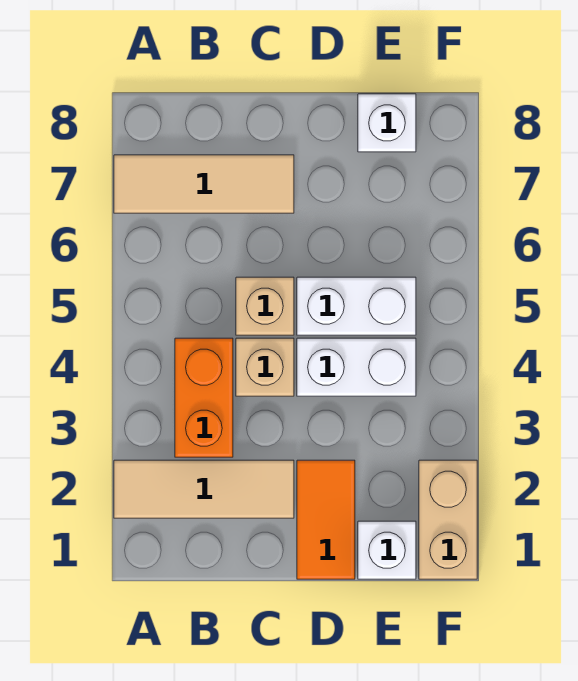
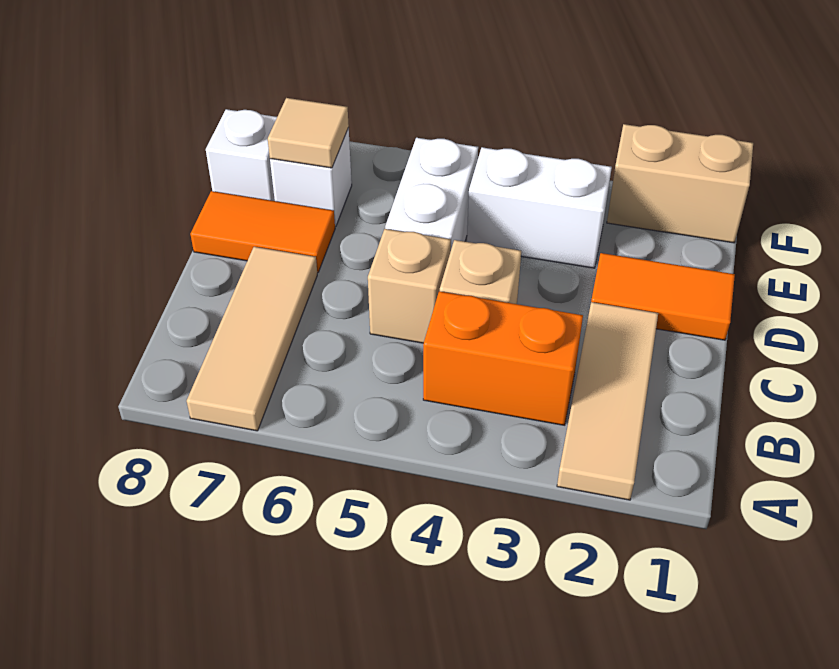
white 1x2 brick [297,338,416,396] -> white 1x2 brick turned to [467,147,612,268]
none -> orange 1x2 tile [190,191,335,273]
white 1x1 brick [358,521,416,579] -> white 1x1 brick moved to [270,128,352,227]
none -> tan 1x1 tile [268,98,349,168]

